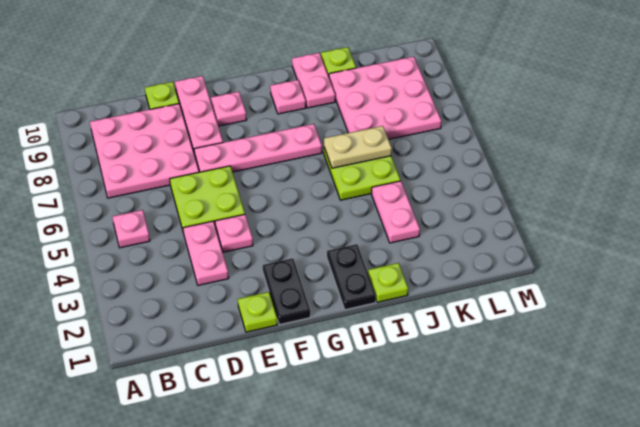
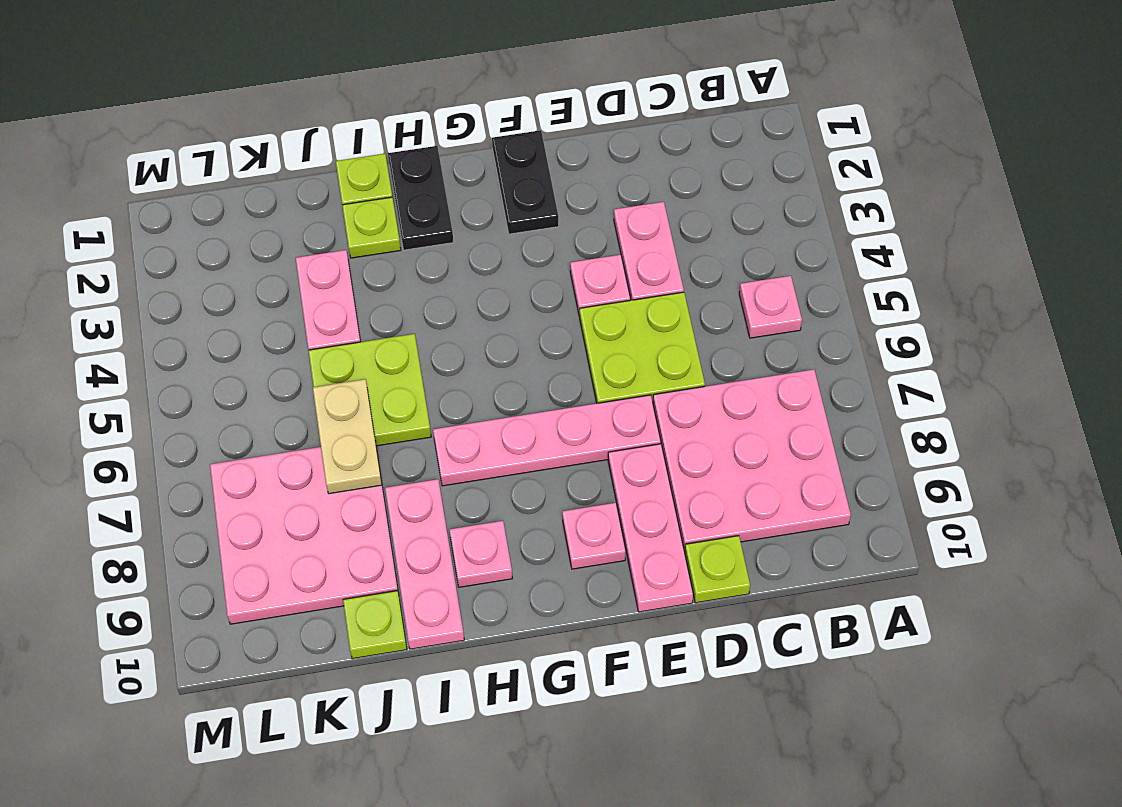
lime 1x1 plate [238,292,277,332] -> lime 1x1 plate moved to [342,197,401,258]
tan 1x2 plate [324,126,392,168] -> tan 1x2 plate turned to [313,379,382,494]
pink 1x2 plate [292,53,335,108] -> pink 1x3 plate [385,479,464,649]

